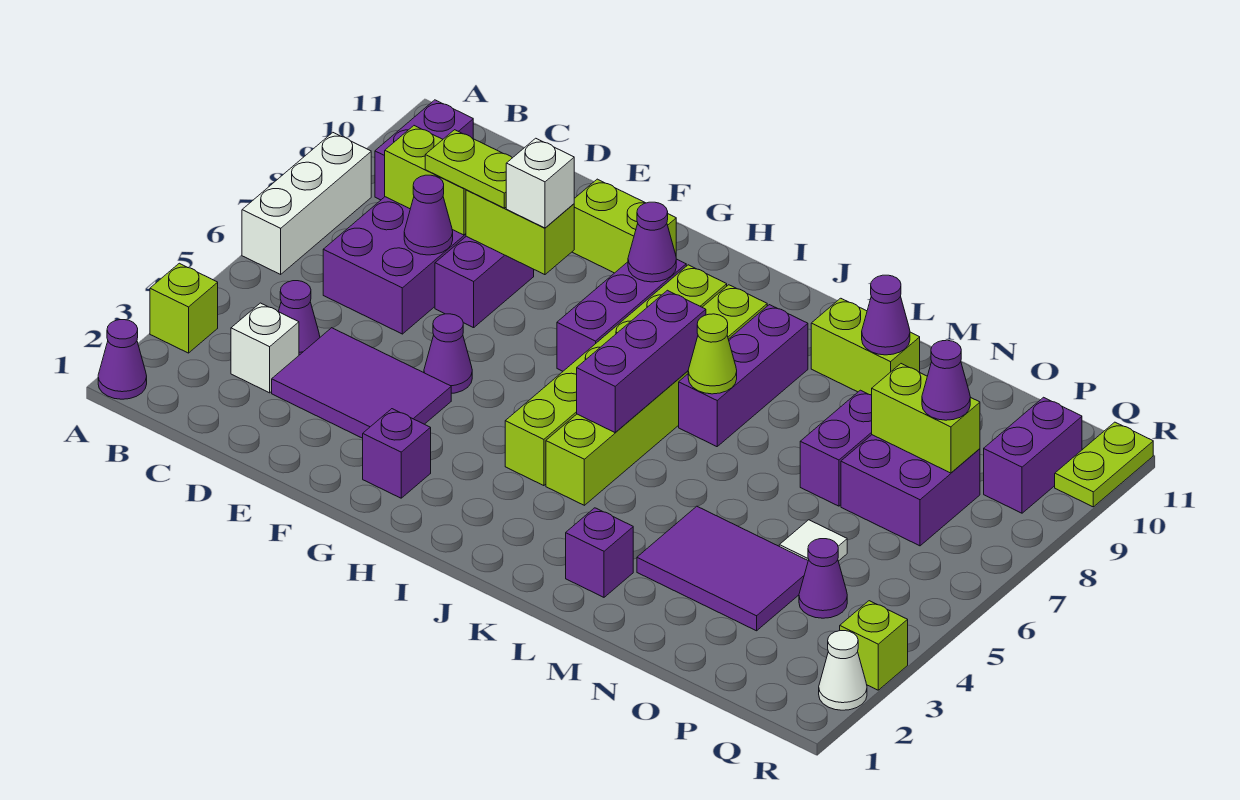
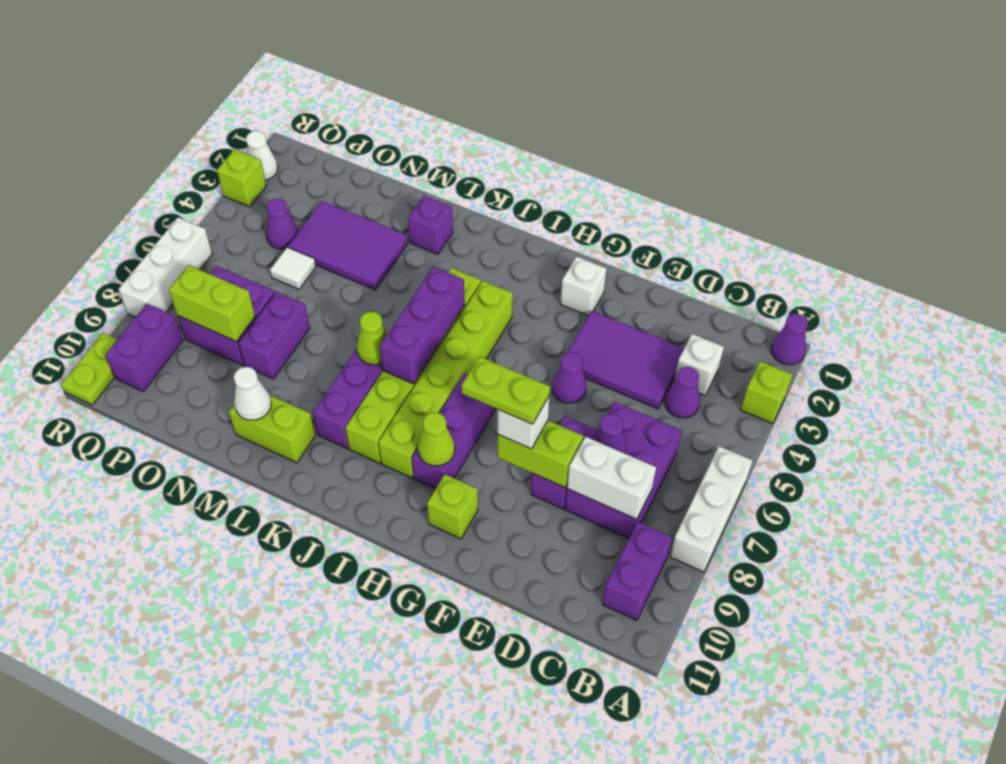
lime 1x2 brick [385,126,466,235] -> white 1x2 brick [567,437,656,519]
lime 1x2 plate [425,130,512,208] -> lime 1x2 plate moved to [461,356,550,424]
lime 1x2 brick [572,179,676,273] -> lime 1x1 brick [427,474,478,539]
purple 1x1 brick [363,409,431,498] -> white 1x1 brick [560,256,606,316]
purple 1x1 cone [628,202,676,282] -> lime 1x1 cone [418,412,455,466]
purple 1x1 cone [862,275,910,355] -> white 1x1 cone [234,367,271,420]
purple 1x1 cone [922,340,970,420] -> none
none -> white 1x3 brick [118,217,212,317]

